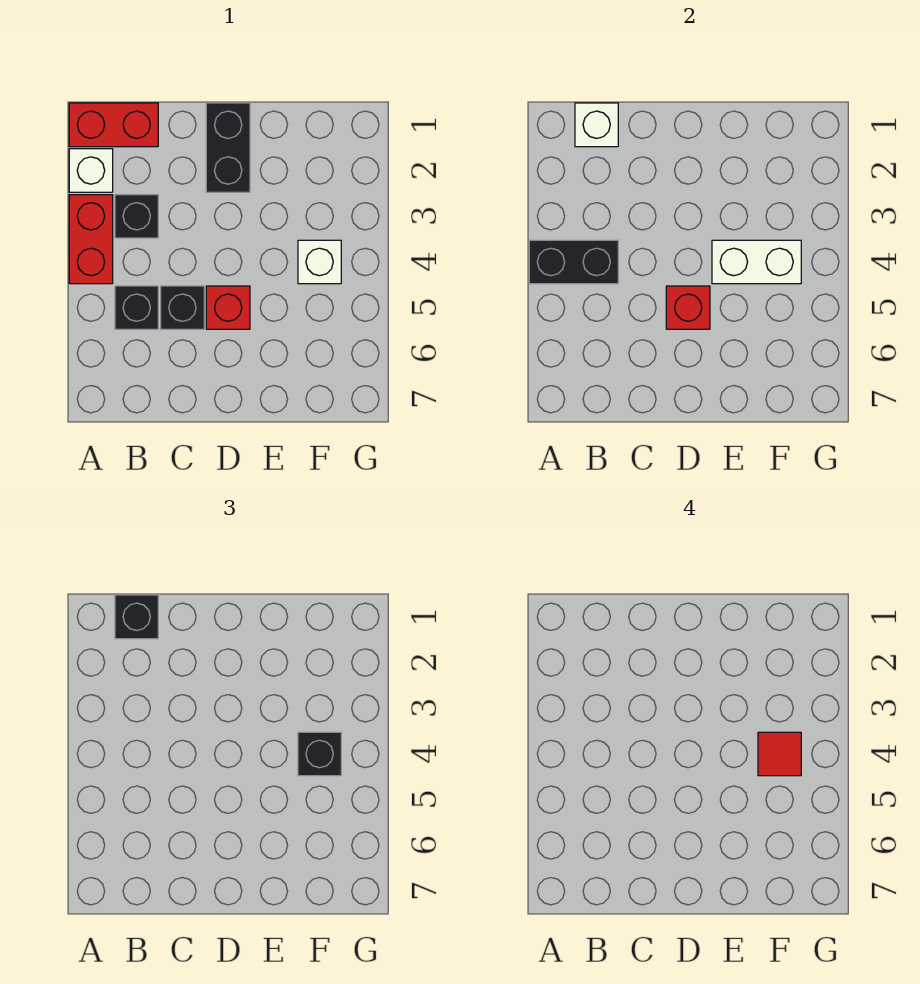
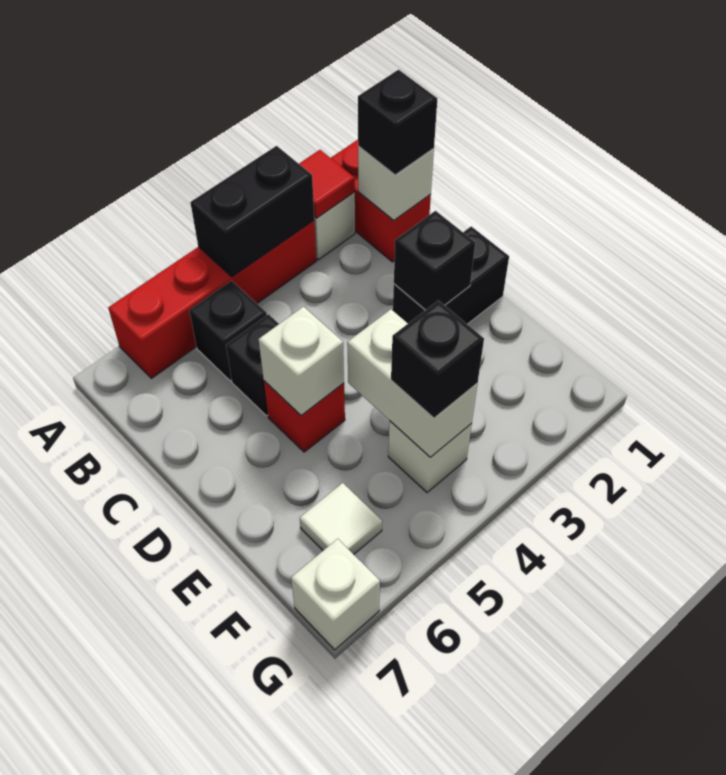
red 1x2 brick [69,195,113,284] -> red 1x4 brick [108,220,317,378]
black 1x2 brick [529,240,618,284] -> black 1x2 brick turned to [190,146,314,277]
black 1x1 brick [115,195,158,238] -> black 1x1 brick moved to [394,211,475,310]
red 1x1 brick [666,286,710,329] -> white 1x1 brick [259,307,344,415]
red 1x1 tile [758,732,801,776] -> red 1x1 tile moved to [299,150,355,218]
none -> white 1x1 tile [300,483,382,554]
none -> white 1x1 brick [291,539,380,650]

